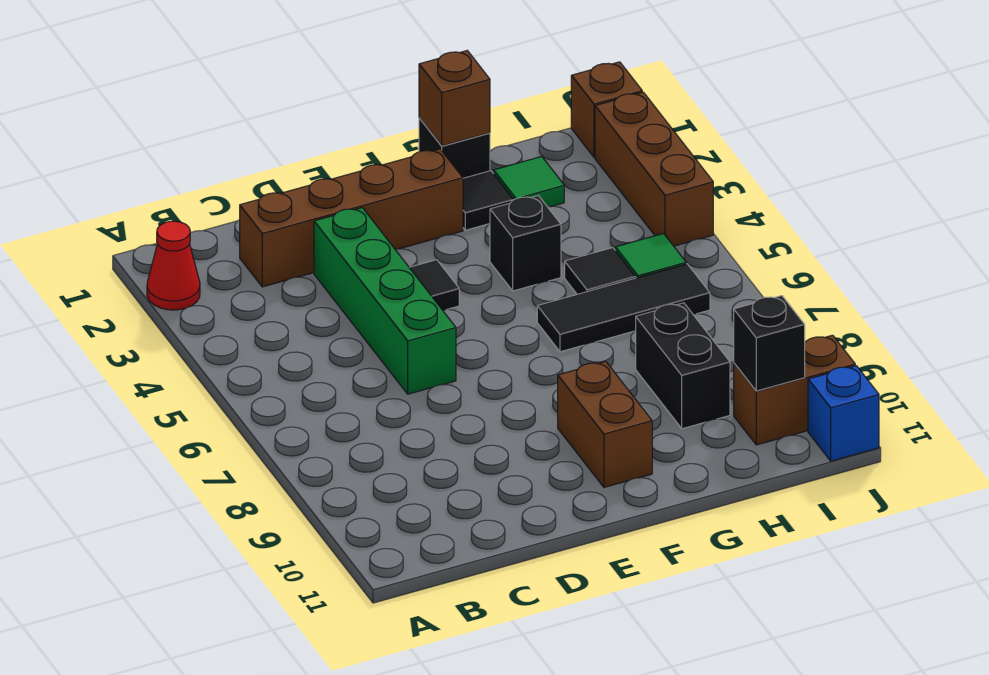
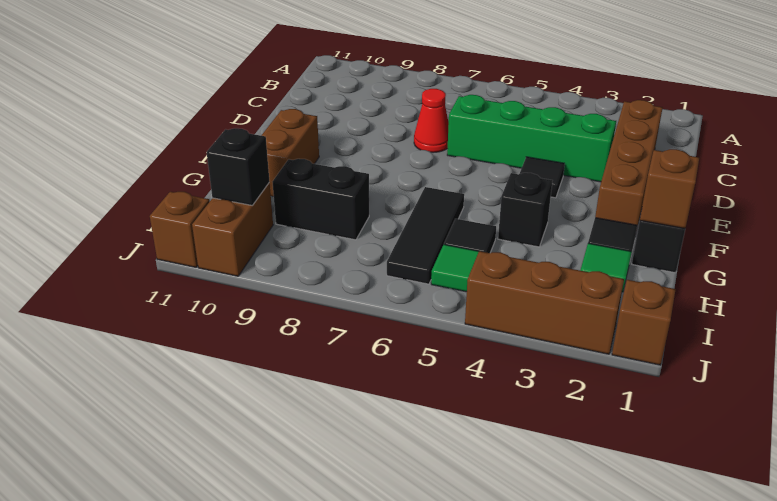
red 1x1 cone [147,221,200,310] -> red 1x1 cone moved to [414,89,449,153]
brown 1x2 brick [558,362,652,487] -> brown 1x2 brick turned to [261,109,319,197]
blue 1x1 brick [808,366,879,461] -> brown 1x1 brick [150,192,210,267]

